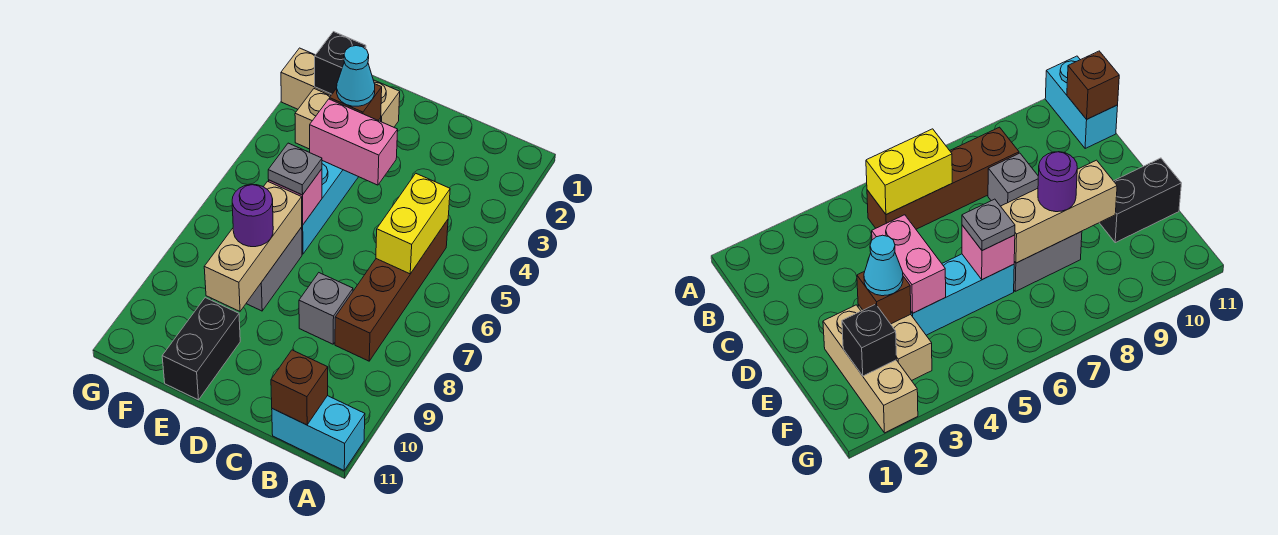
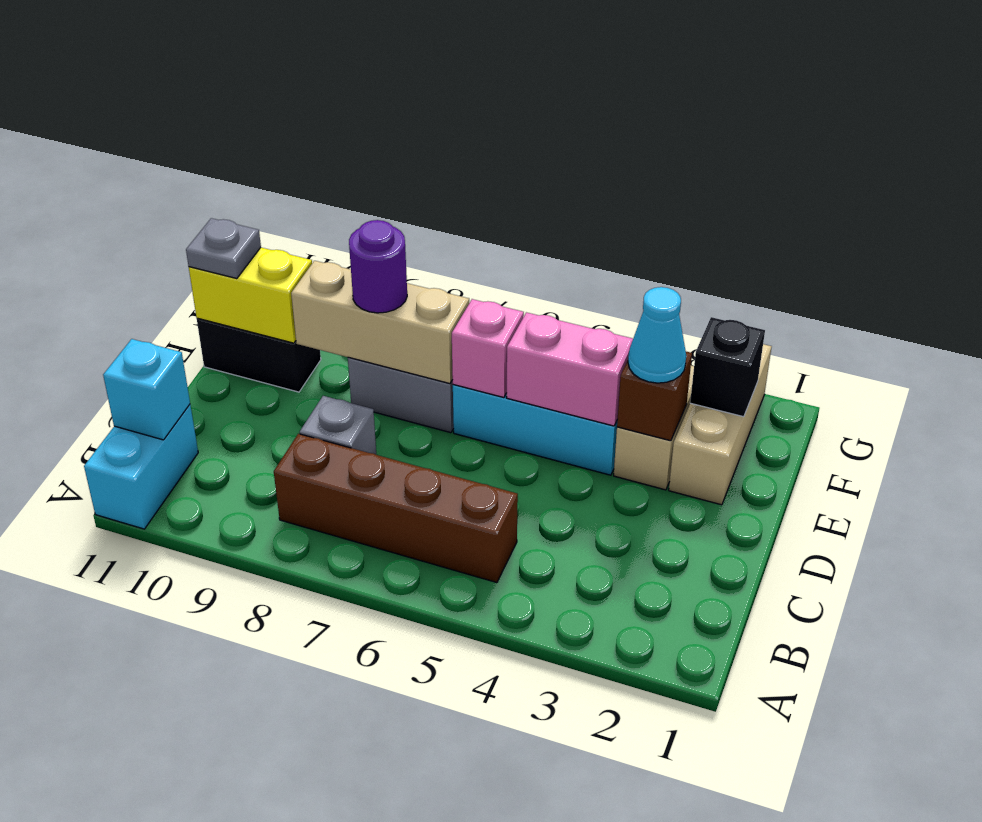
yellow 1x2 brick [376,174,450,274] -> yellow 1x2 brick moved to [189,248,312,343]
brown 1x1 brick [271,350,328,425] -> cyan 1x1 brick [103,339,190,440]
pink 1x2 brick [310,99,398,185] -> pink 1x2 brick turned to [507,312,633,426]
grey 1x1 plate [268,143,322,195] -> grey 1x1 plate moved to [186,218,261,279]

